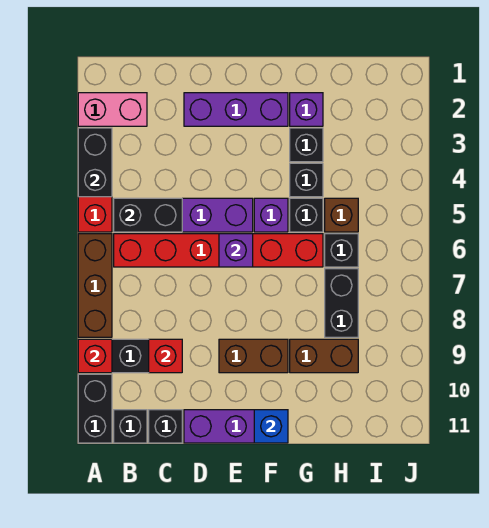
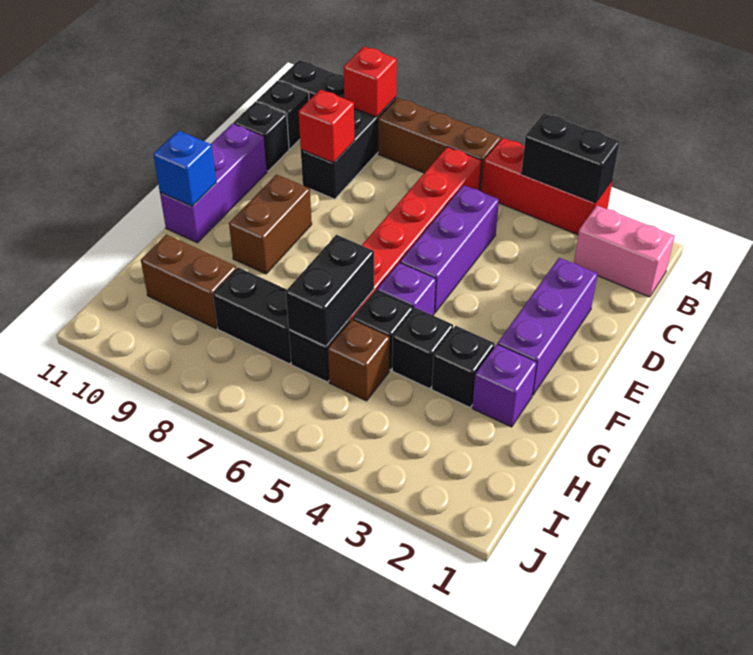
pink 1x2 brick [78,93,147,126] -> pink 1x2 brick turned to [574,206,674,297]
black 1x2 brick [114,198,182,232] -> black 1x2 brick moved to [286,235,374,346]
purple 1x1 brick [219,234,253,267] -> none
brown 1x2 brick [290,339,358,373] -> brown 1x2 brick turned to [141,234,236,328]

